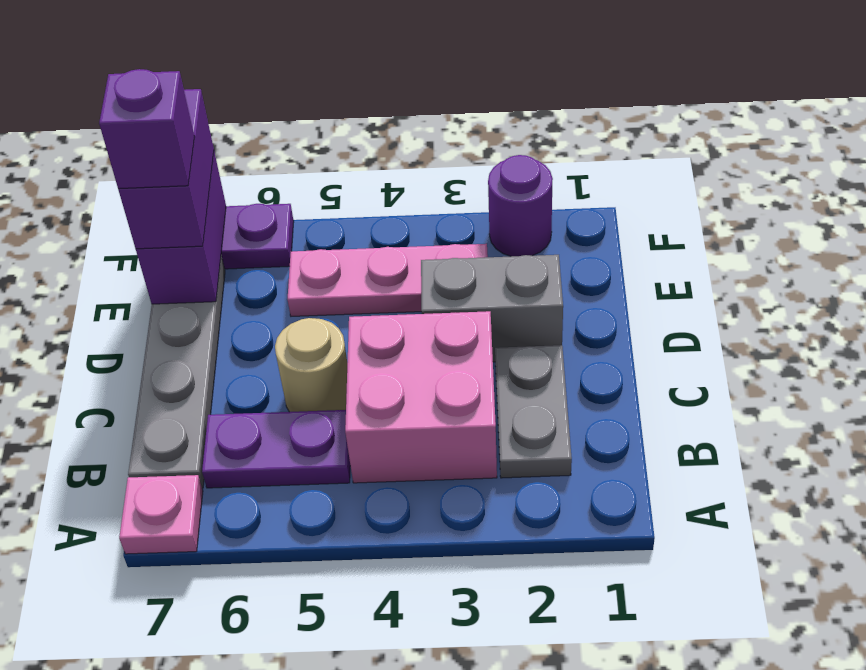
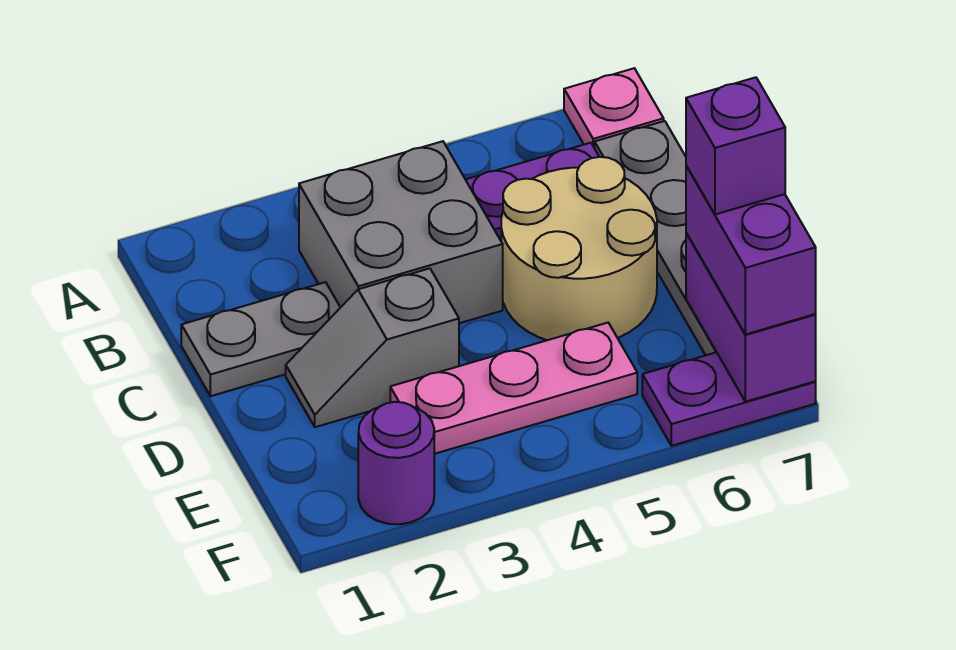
grey 1x2 plate [495,345,572,478] -> grey 1x2 plate turned to [181,282,340,396]
pink 2x2 brick [345,311,497,483] -> grey 2x2 brick [299,141,503,323]
tan 1x1 round brick [275,318,347,412] -> tan 2x2 round brick [501,157,657,340]
grey 1x2 brick [421,255,563,362] -> grey 1x2 slope [286,268,459,427]

